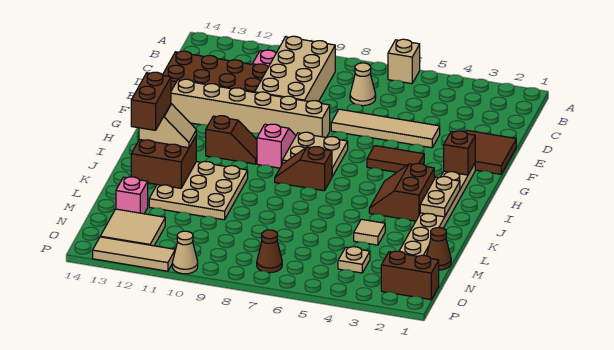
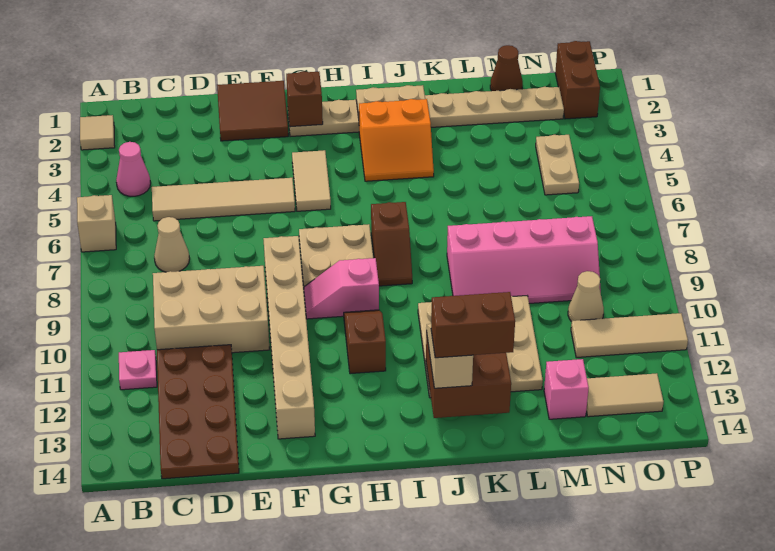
none -> pink 1x1 cone [116,142,151,196]
tan 2x4 brick [255,36,335,102] -> tan 2x3 brick [153,266,270,353]
tan 1x4 tile [331,109,440,148] -> tan 1x4 tile turned to [152,178,295,221]
brown 1x2 tile [367,146,424,172] -> tan 1x2 tile [292,150,331,211]
brown 2x2 slope [369,164,434,221] -> orange 2x2 slope [359,99,434,181]
none -> pink 2x4 slope [447,216,601,304]
tan 1x1 tile [354,219,385,245] -> tan 1x1 tile moved to [80,115,115,150]
tan 1x1 plate [338,247,370,273] -> tan 1x2 plate [536,135,579,195]
tan 2x2 tile [100,209,165,246] -> tan 1x2 tile [586,373,664,417]
brown 1x1 cone [257,230,282,273] -> none
tan 1x1 cone [172,231,198,274] -> tan 1x1 cone moved to [568,271,604,322]
tan 1x3 tile [93,237,175,271] -> tan 1x3 tile turned to [571,313,688,358]

